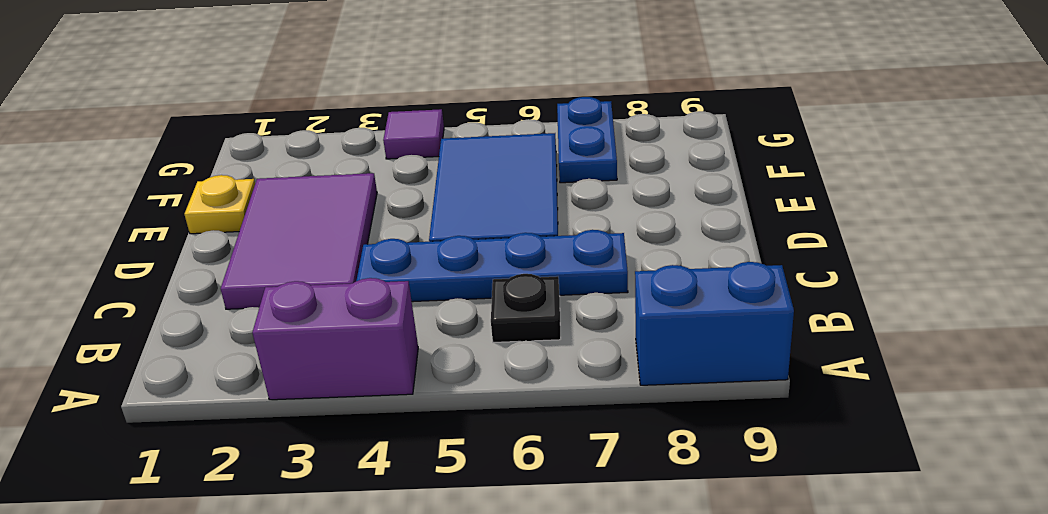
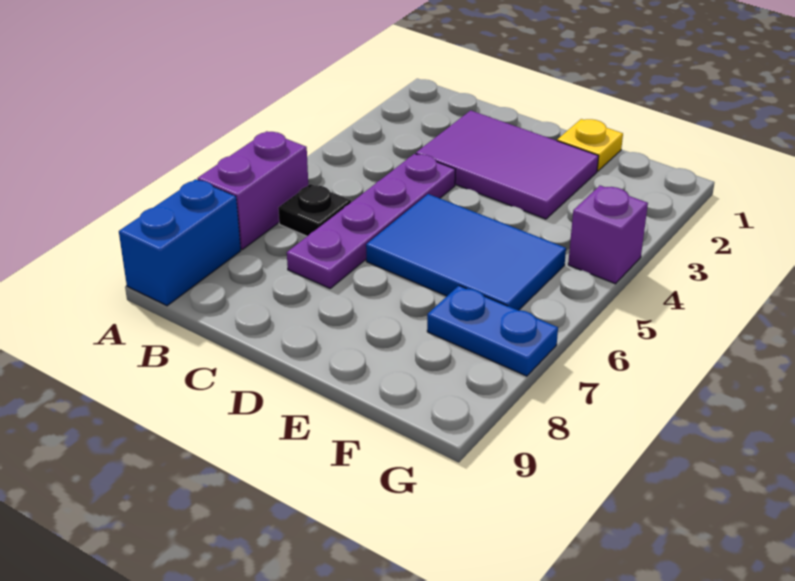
purple 1x2 brick [252,278,418,400] -> purple 1x2 brick moved to [197,131,308,250]
blue 1x4 plate [356,230,628,302] -> purple 1x4 plate [287,154,456,288]
purple 1x1 tile [383,109,444,159] -> purple 1x1 brick [568,186,648,284]

